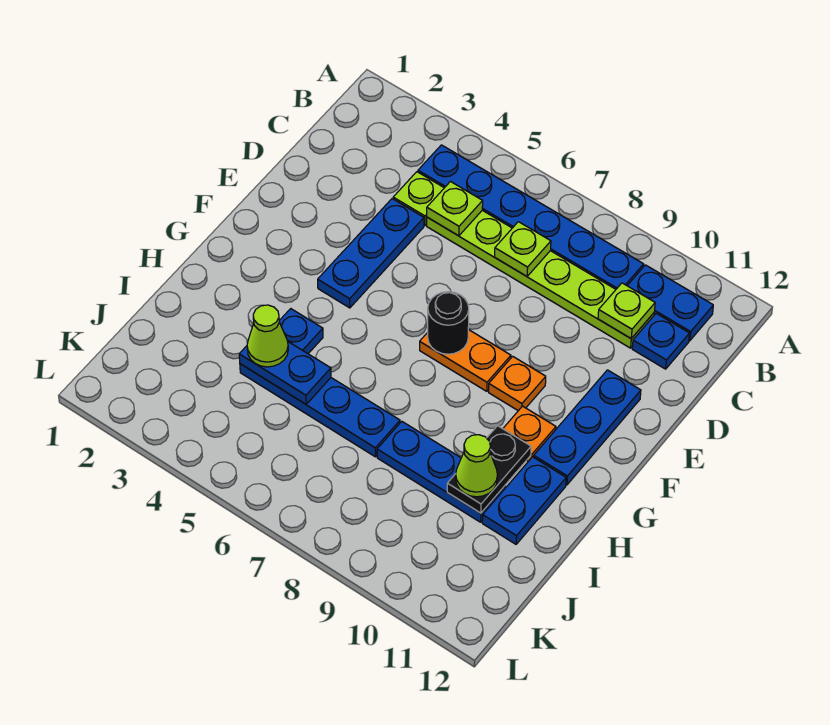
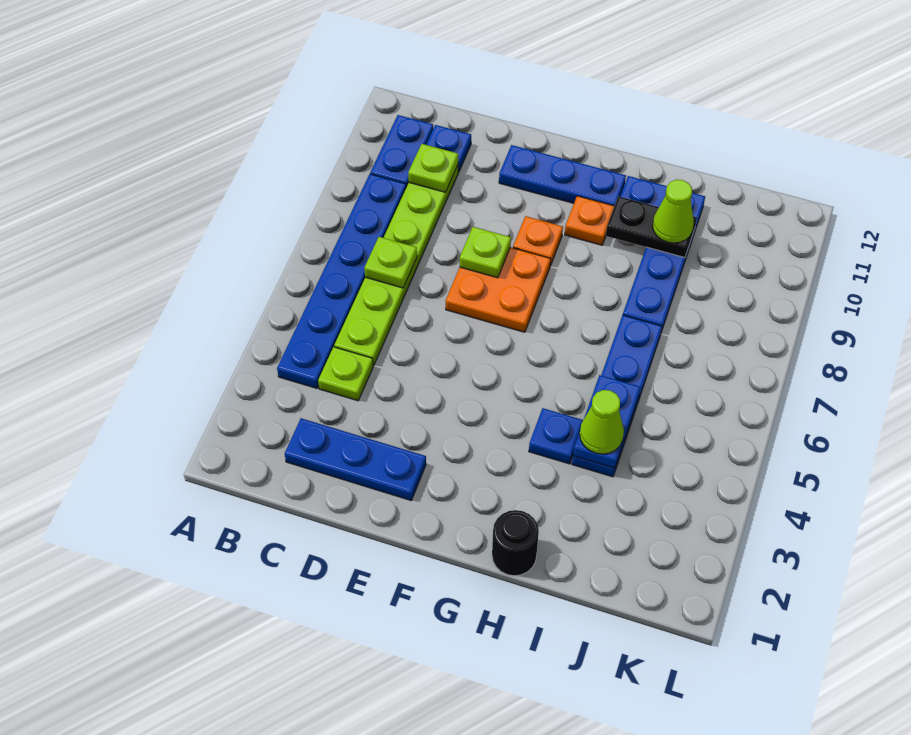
lime 1x1 plate [427,182,483,236] -> lime 1x1 plate moved to [460,227,511,278]
blue 1x3 plate [318,199,424,308] -> blue 1x3 plate moved to [285,418,426,500]
orange 1x2 plate [420,330,511,391] -> orange 2x2 plate [446,247,551,332]
black 1x1 round brick [428,292,469,354] -> black 1x1 round brick moved to [492,510,539,576]

